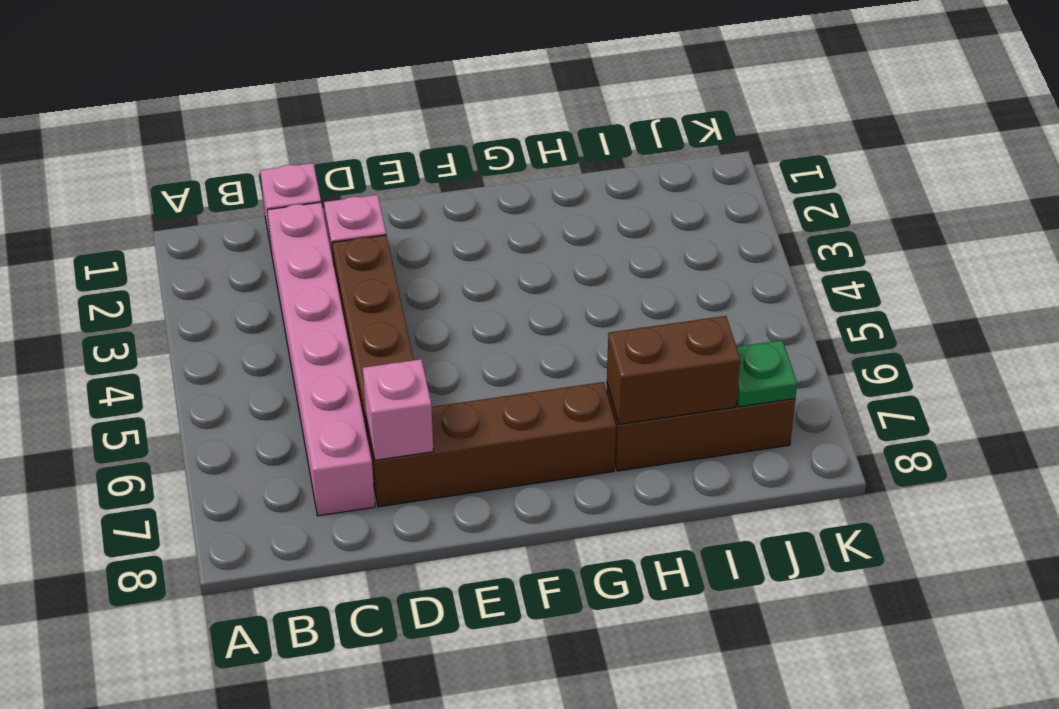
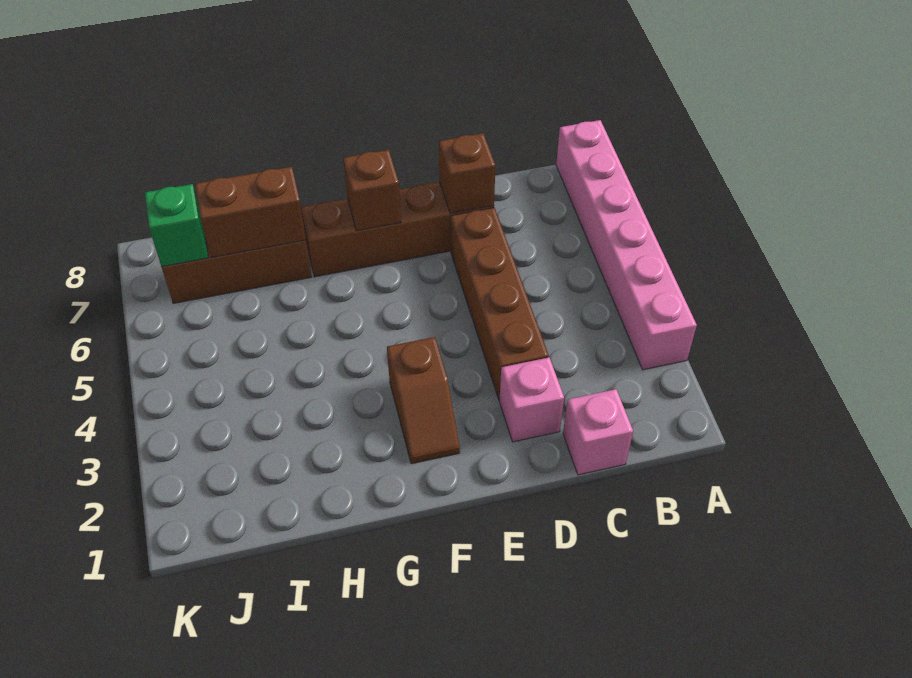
pink 1x6 brick [267,202,375,516] -> pink 1x6 brick moved to [556,120,697,370]
pink 1x1 brick [363,359,433,460] -> brown 1x1 brick [439,133,496,213]
none -> brown 1x2 slope [387,337,460,464]
none -> brown 1x1 brick [343,150,401,231]
green 1x1 plate [737,340,797,407] -> green 1x1 brick [145,184,208,267]

